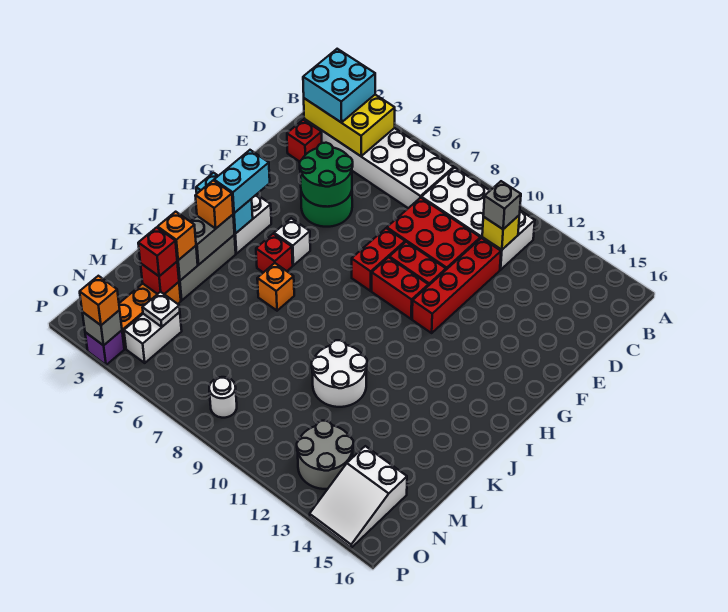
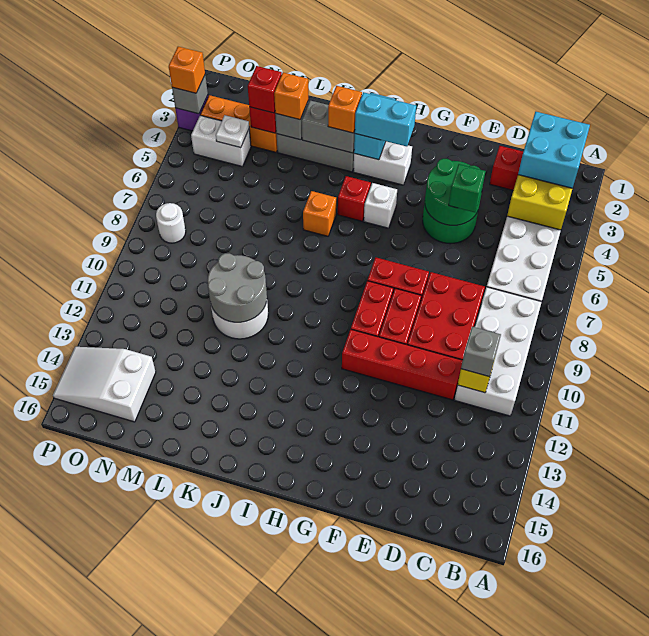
none -> green 1x1 brick [449,164,485,212]
grey 2x2 round brick [297,421,353,489] -> grey 2x2 round brick moved to [207,253,267,322]

